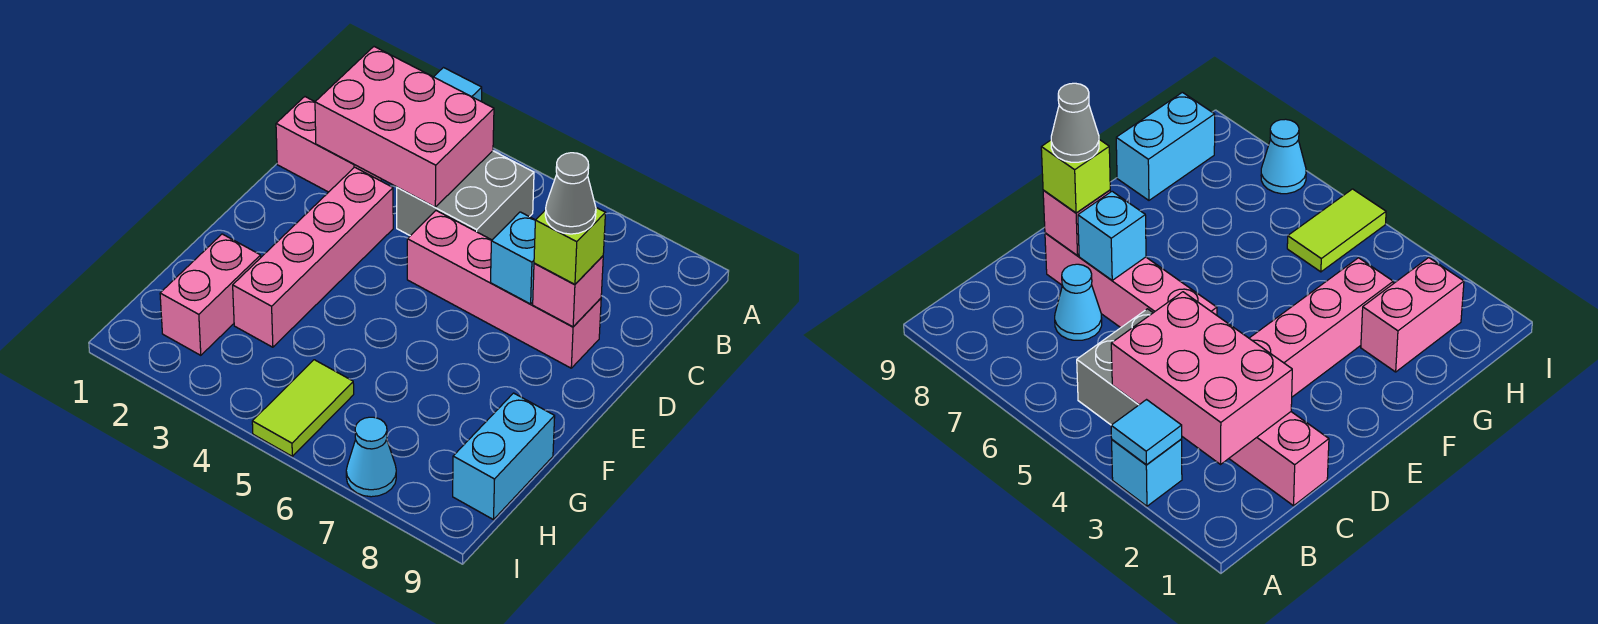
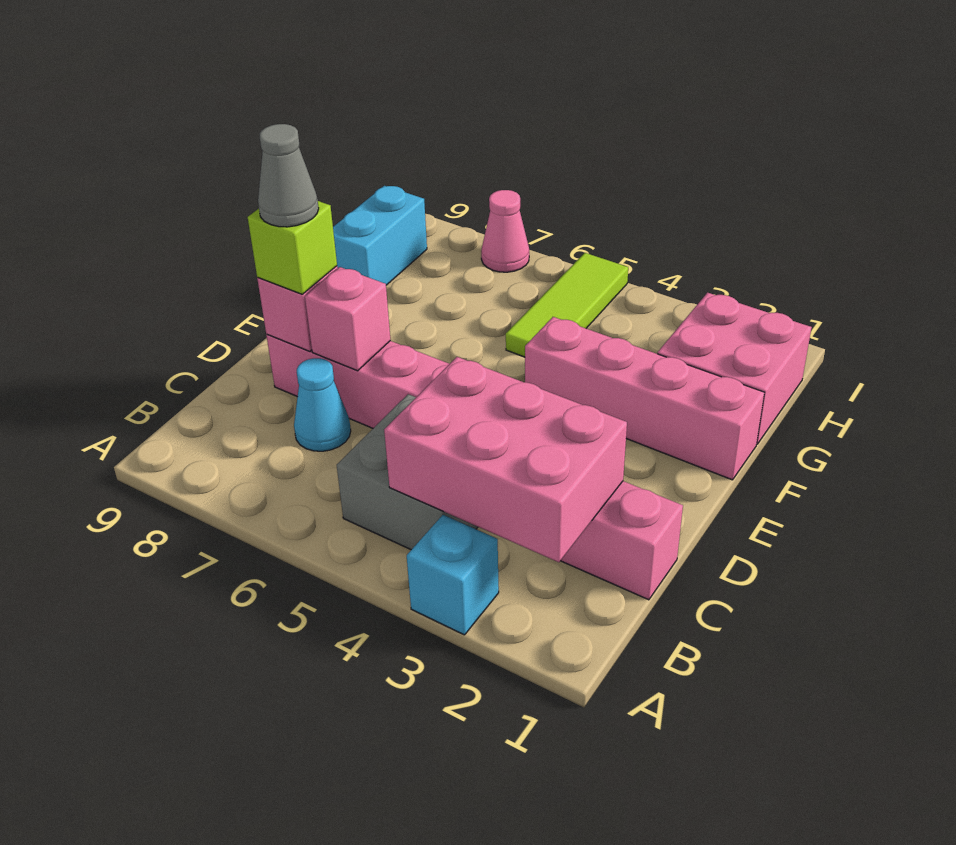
cyan 1x1 tile [434,68,482,101] -> none
pink 1x4 brick [233,167,393,347] -> pink 1x4 brick turned to [525,317,764,480]
cyan 1x1 brick [491,212,535,304] -> pink 1x1 brick [305,267,390,371]
pink 1x2 brick [160,234,261,355] -> pink 2x2 brick [657,293,812,444]
lime 1x2 tile [252,360,354,456] -> lime 1x3 tile [506,253,628,357]
cyan 1x1 cone [346,417,396,497] -> pink 1x1 cone [481,190,529,272]

